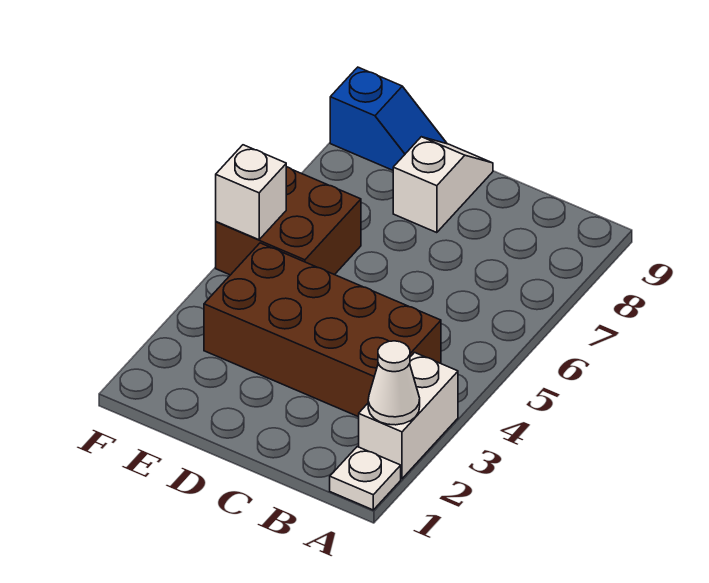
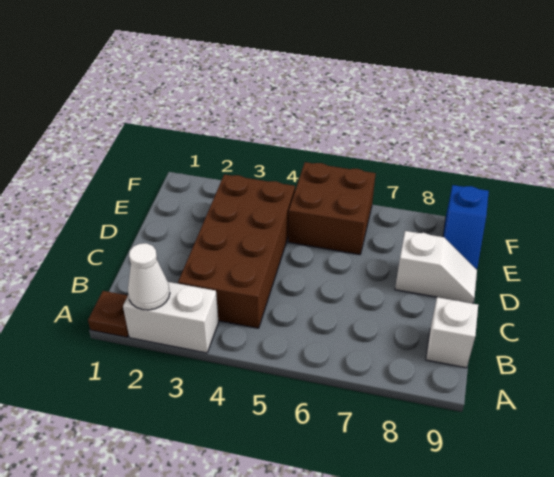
white 1x1 plate [330,447,401,510] -> brown 1x1 plate [88,291,129,337]
white 1x1 brick [216,145,286,240] -> white 1x1 brick moved to [426,297,478,368]

